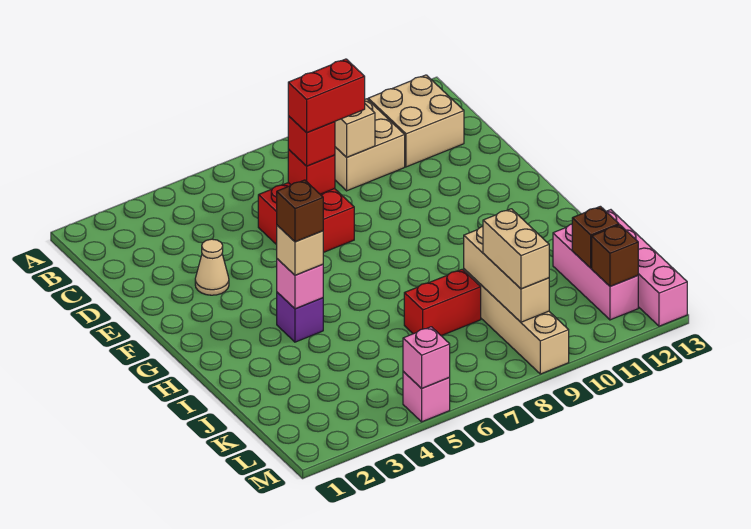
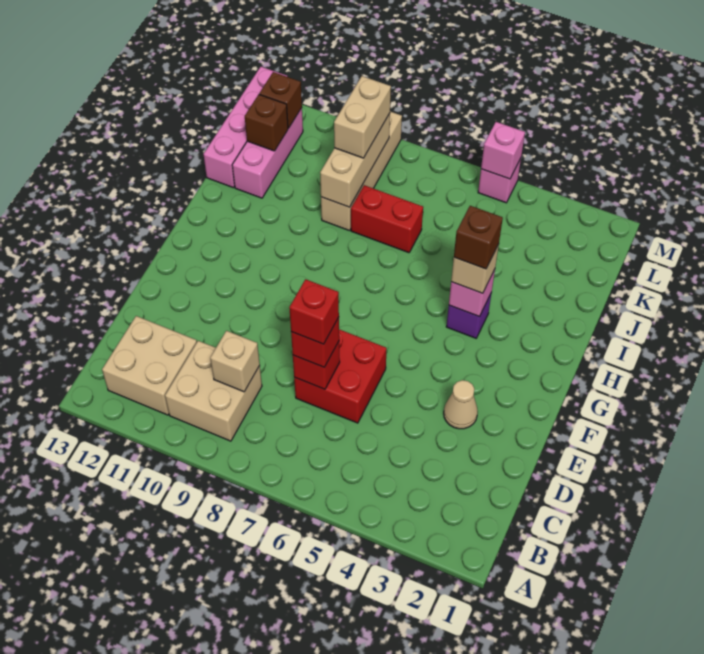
red 1x2 brick [288,59,365,133] -> red 1x1 brick [289,279,339,344]

